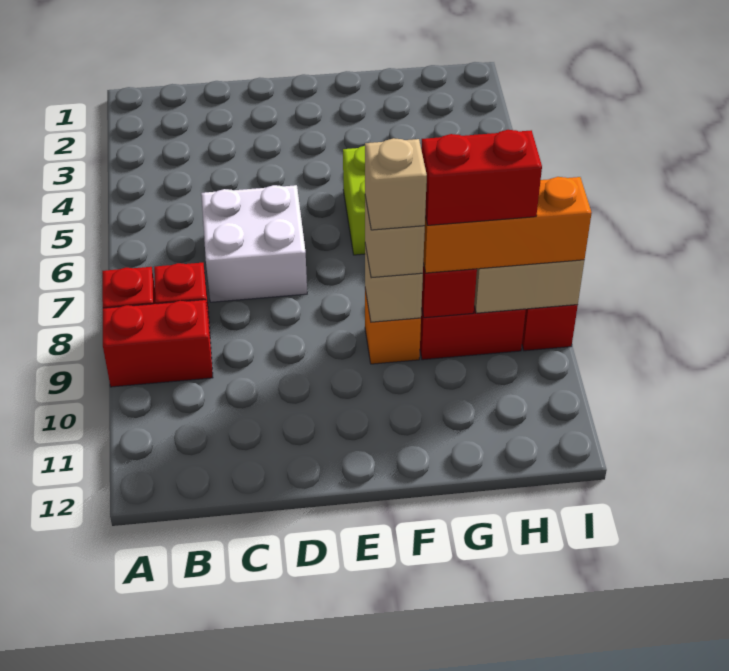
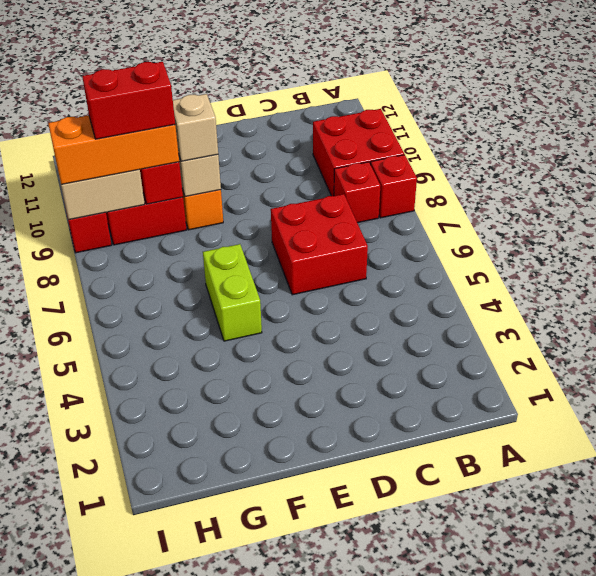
red 1x2 brick [103,300,213,387] -> red 2x2 brick [313,109,404,196]
white 2x2 brick [201,185,307,302] -> red 2x2 brick [271,194,368,295]
tan 1x1 brick [365,138,427,230] -> none

